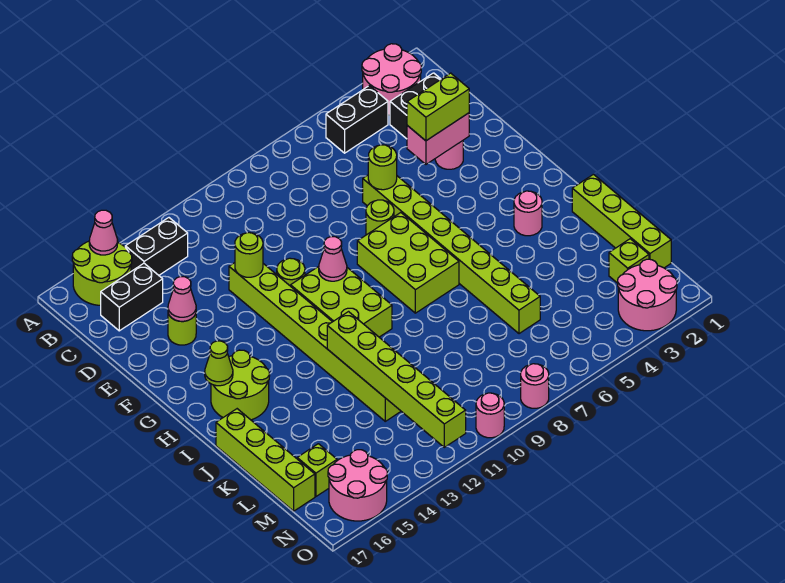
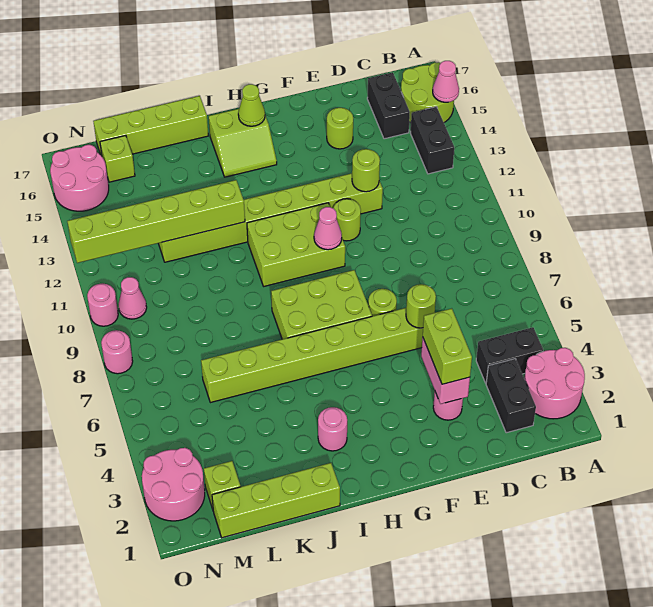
black 1x2 brick [326,86,388,153] -> black 1x2 brick turned to [476,327,543,383]
pink 1x1 cone [168,277,196,321] -> pink 1x1 cone moved to [118,277,147,319]
lime 2x2 round brick [211,350,270,420] -> lime 2x2 slope [209,109,277,177]

